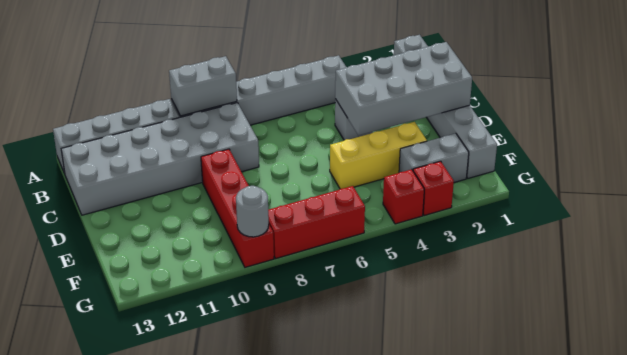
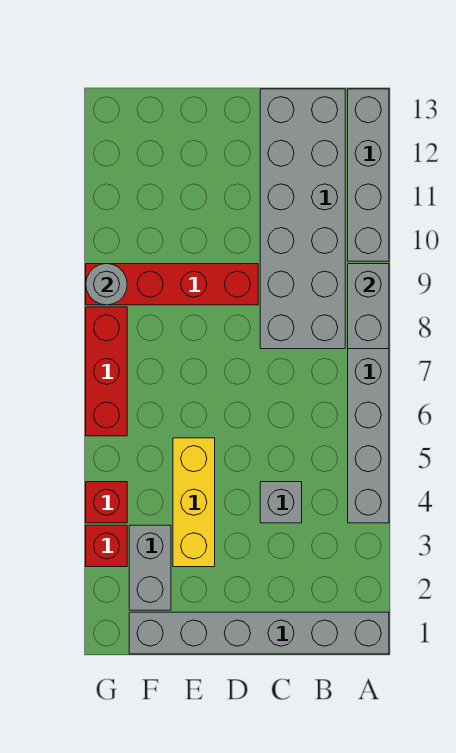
grey 2x4 brick [335,42,472,135] -> none

